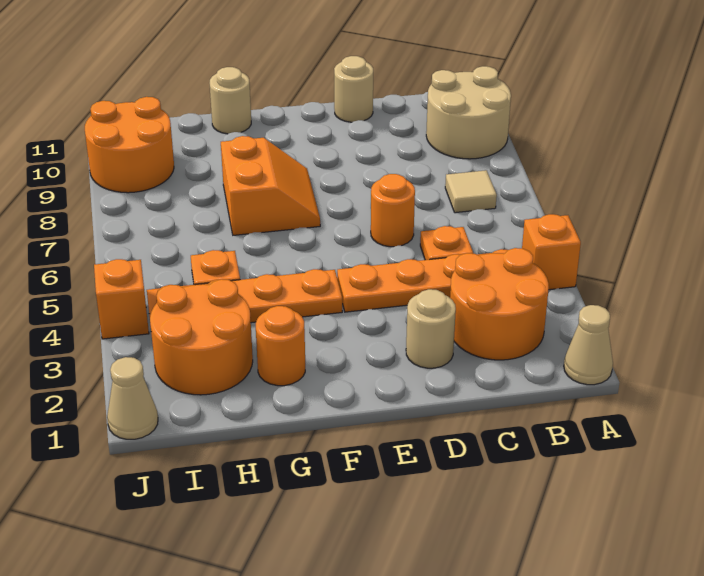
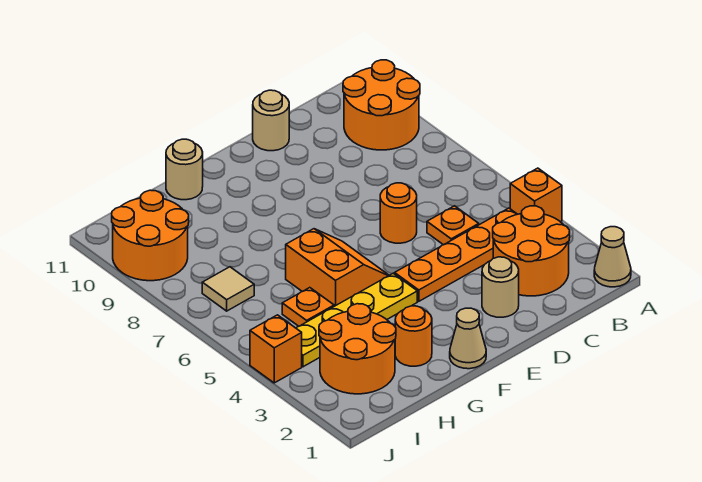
tan 2x2 round brick [426,66,511,159] -> orange 2x2 round brick [343,60,420,150]
tan 1x1 tile [445,170,497,213] -> tan 1x1 tile moved to [202,267,254,311]
orange 1x4 plate [147,269,342,323] -> yellow 1x4 plate [296,273,417,367]
orange 2x2 slope [221,136,320,235] -> orange 2x2 slope moved to [286,229,389,306]
tan 1x1 cone [107,357,158,439] -> tan 1x1 cone moved to [450,308,486,369]

